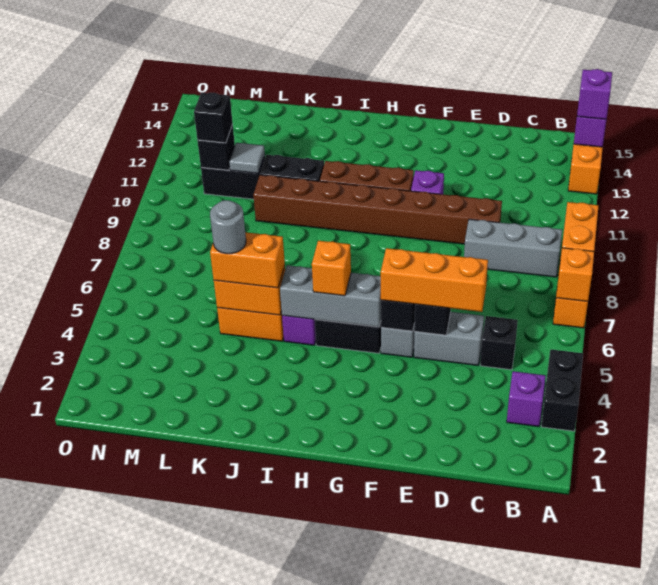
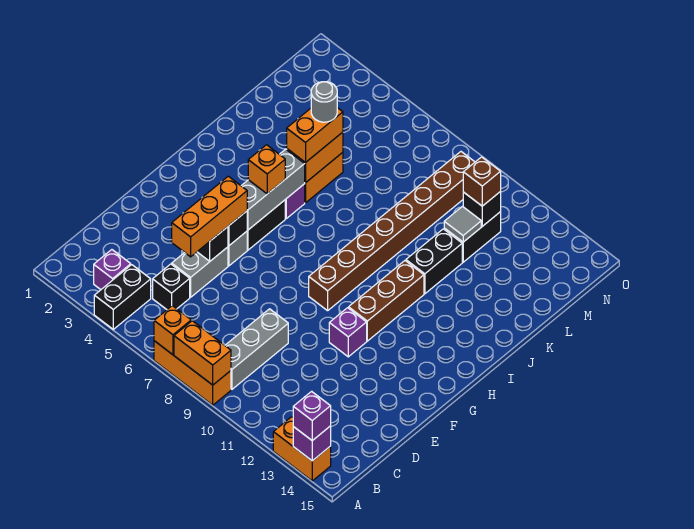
black 1x2 brick [541,349,583,431] -> black 1x2 brick turned to [94,265,151,329]
brown 1x8 brick [253,175,502,244] -> brown 1x8 brick moved to [309,152,475,311]
black 1x1 brick [194,93,233,143] -> brown 1x1 brick [463,157,501,206]

